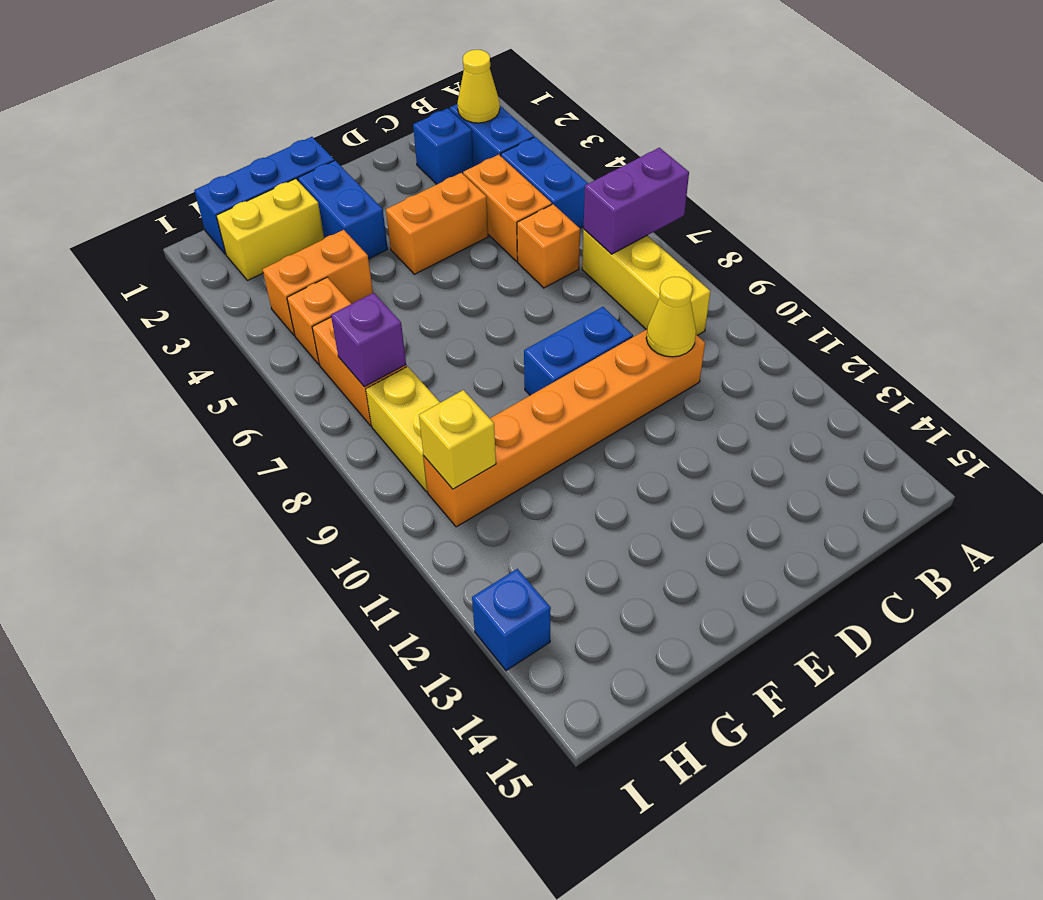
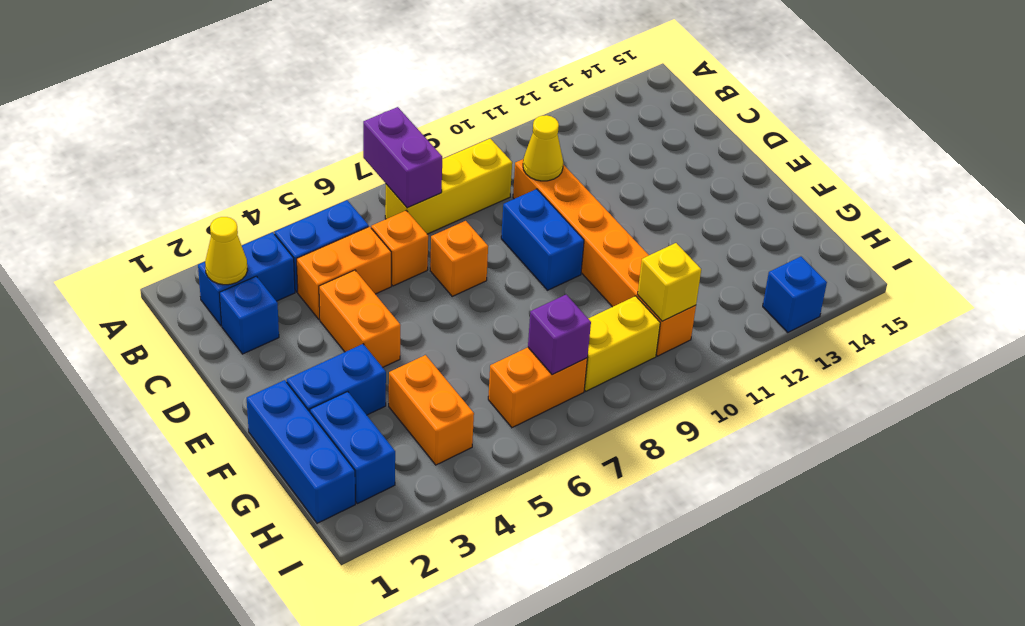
yellow 1x2 brick [216,179,324,281] -> blue 1x2 brick [310,392,395,504]
orange 1x1 brick [287,277,351,364] -> orange 1x1 brick moved to [430,221,488,296]

